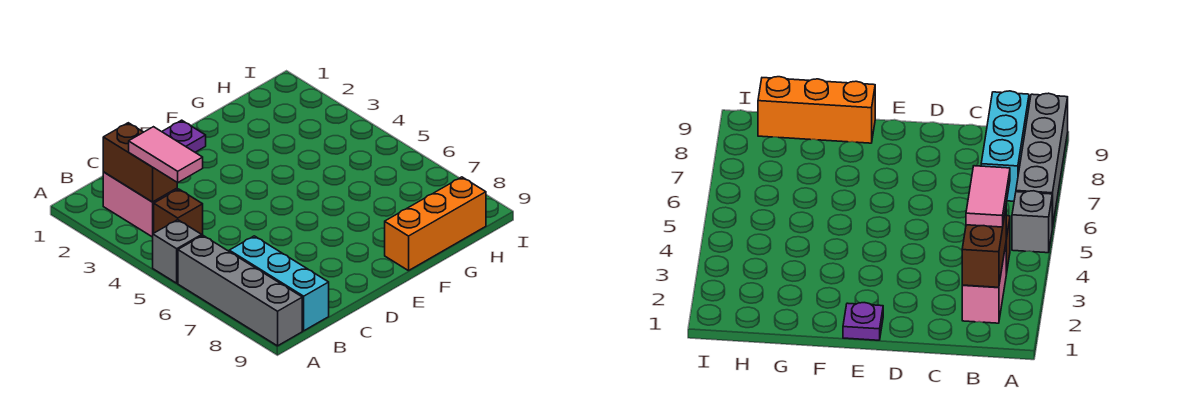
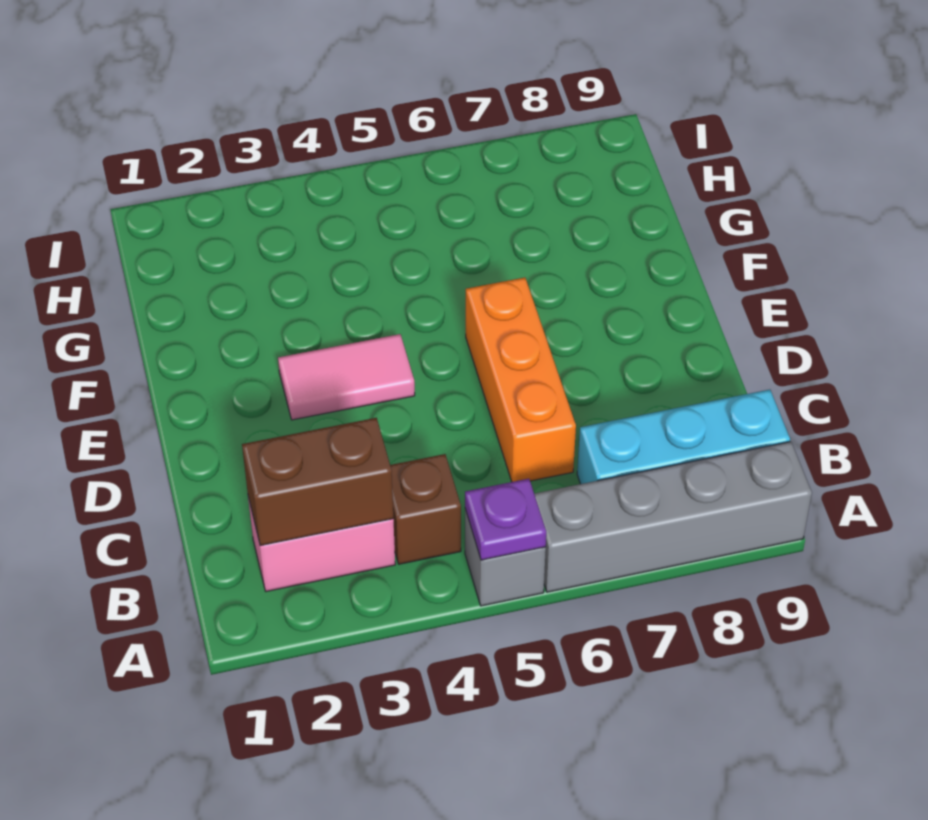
pink 1x2 tile [129,127,203,183] -> pink 1x2 tile moved to [278,334,415,420]
purple 1x1 plate [162,120,206,152] -> purple 1x1 plate moved to [465,479,546,560]
orange 1x3 brick [385,177,486,271] -> orange 1x3 brick moved to [466,278,576,482]

